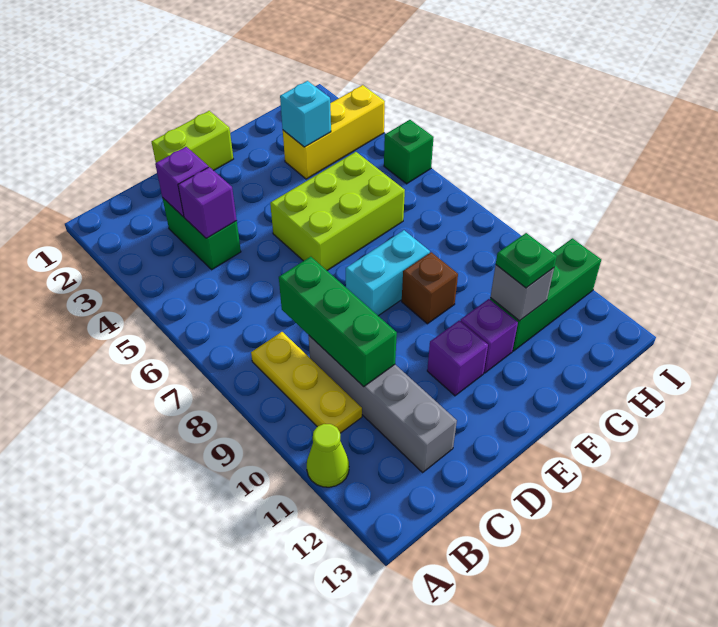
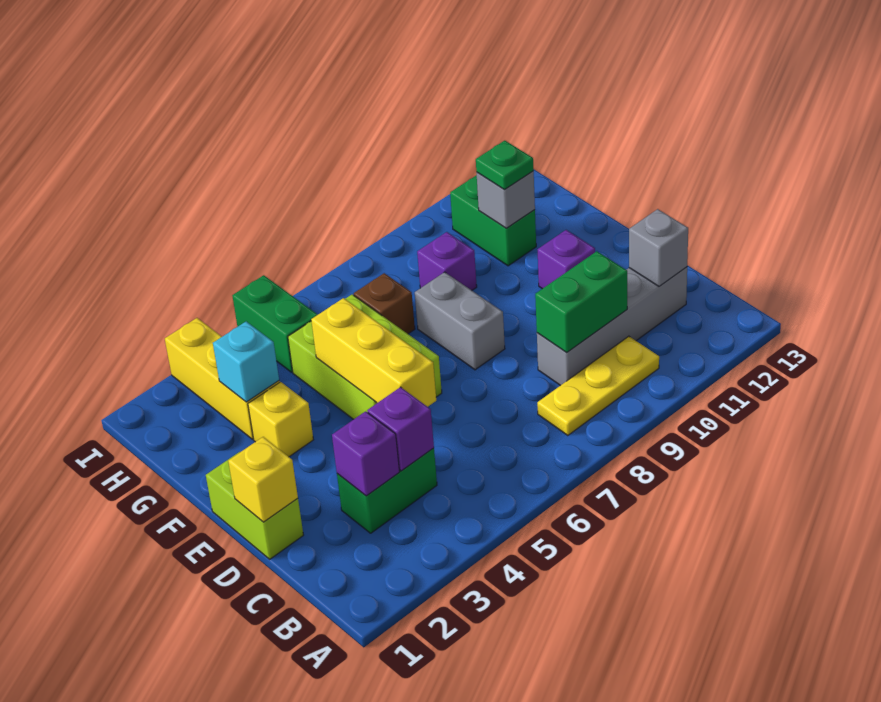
lime 1x1 cone [307,424,349,487] -> none
green 1x3 brick [279,257,397,387] -> green 1x2 brick [535,251,627,353]
none -> grey 1x1 brick [629,209,688,286]
none -> yellow 1x1 brick [228,437,298,522]
none -> yellow 1x3 brick [311,298,436,407]
cyan 1x2 brick [346,230,430,316] -> grey 1x2 brick [415,272,505,370]
none -> yellow 1x1 brick [248,382,313,457]
brown 1x1 brick [402,252,458,324] -> brown 1x1 brick moved to [354,273,415,334]
purple 1x1 brick [461,299,518,373] -> purple 1x1 brick moved to [417,232,477,290]
green 1x3 brick [490,238,601,351] -> green 1x2 brick [450,175,536,266]
green 1x1 brick [384,120,434,184] -> green 1x2 brick [232,275,318,372]

